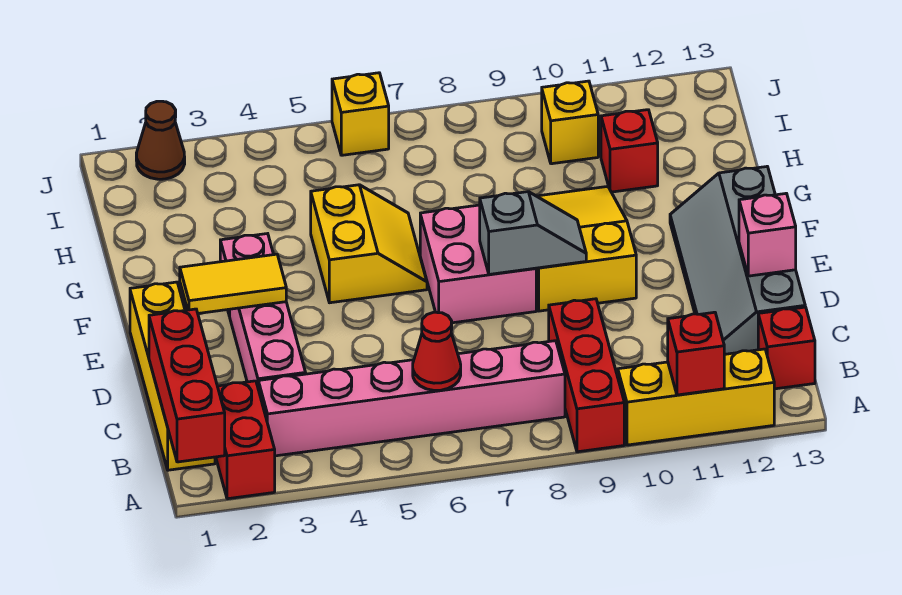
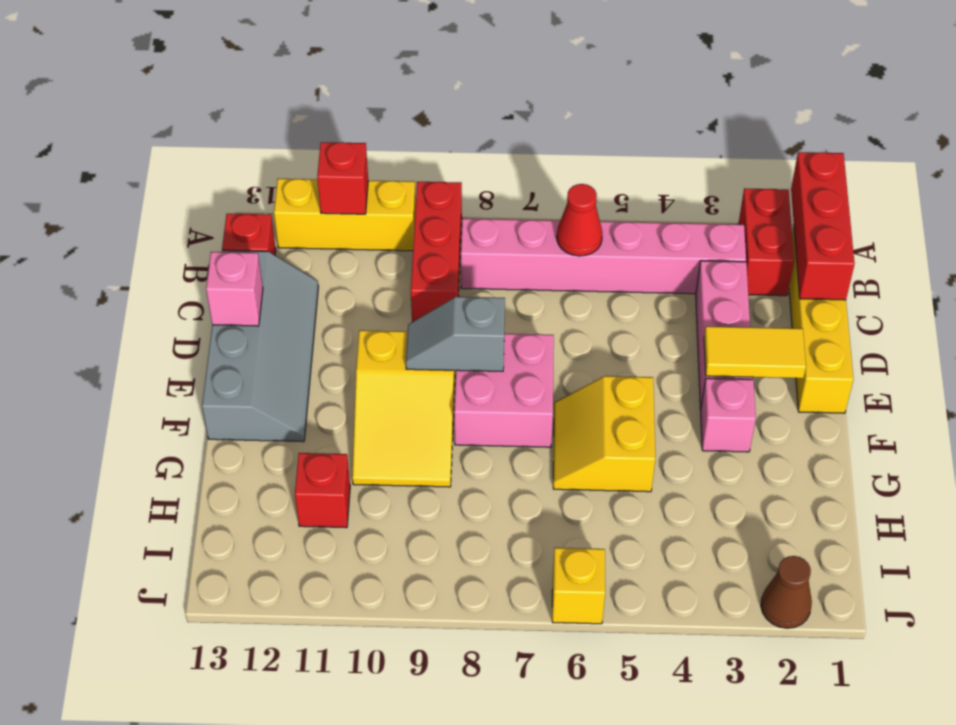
yellow 1x1 brick [542,81,598,164] -> none

